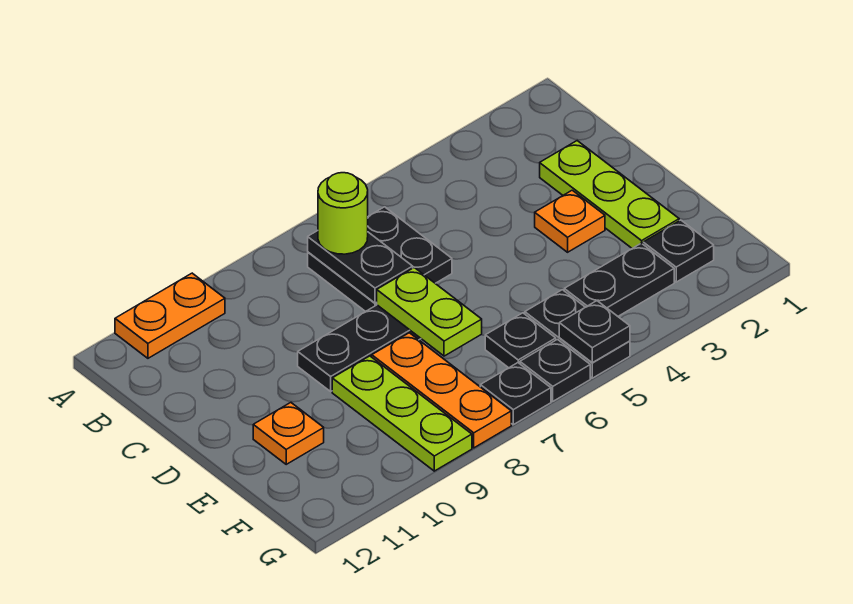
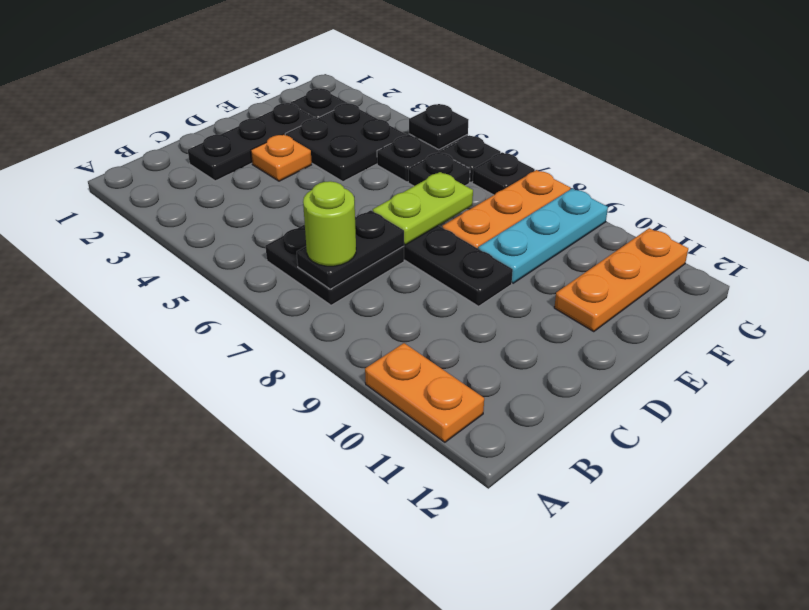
lime 1x3 plate [540,141,679,248] -> black 1x3 plate [188,103,315,181]
lime 1x3 plate [332,356,472,471] -> cyan 1x3 plate [478,188,608,283]
orange 1x1 plate [253,403,324,464] -> orange 1x3 plate [554,228,688,332]
black 1x2 plate [564,243,674,316] -> black 2x2 plate [285,103,406,182]

